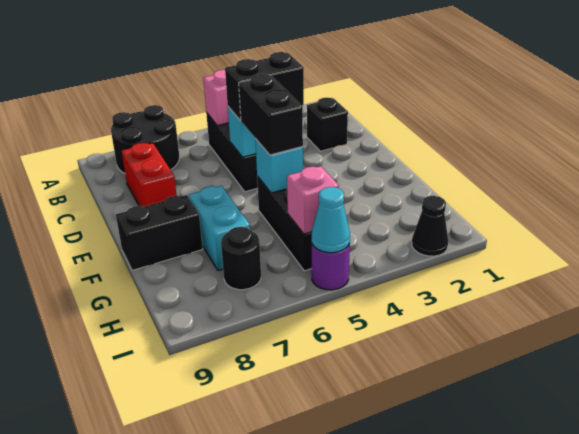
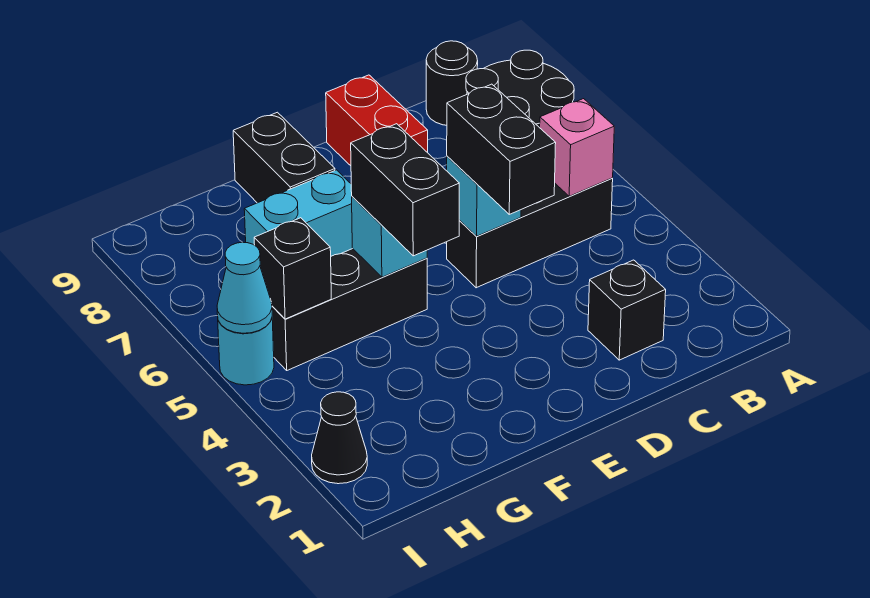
red 1x2 brick [122,143,177,206] -> red 1x2 brick turned to [326,75,428,166]
black 1x2 brick [239,74,303,155] -> black 1x2 brick turned to [351,124,459,256]
pink 1x1 brick [287,166,339,234] -> black 1x1 brick [254,218,331,319]
black 1x1 round brick [221,227,261,290] -> black 1x1 round brick moved to [426,41,478,125]
purple 1x1 round brick [312,244,350,290] -> cyan 1x1 round brick [218,319,274,385]

